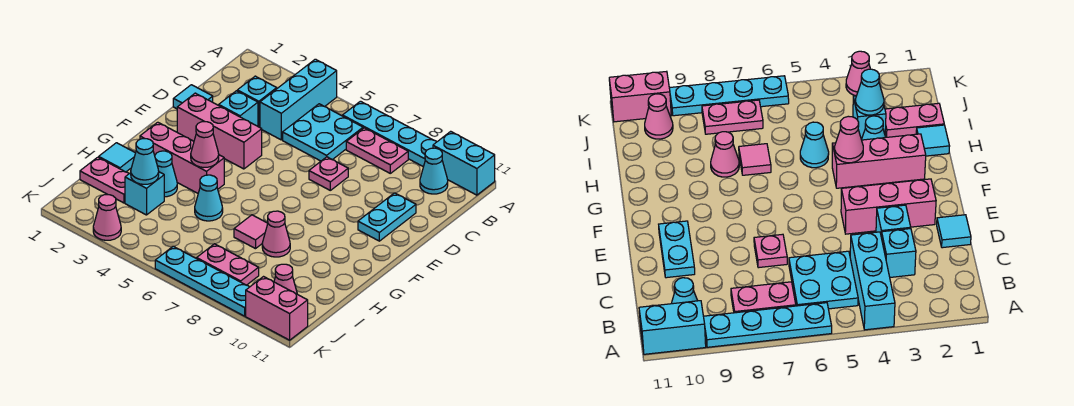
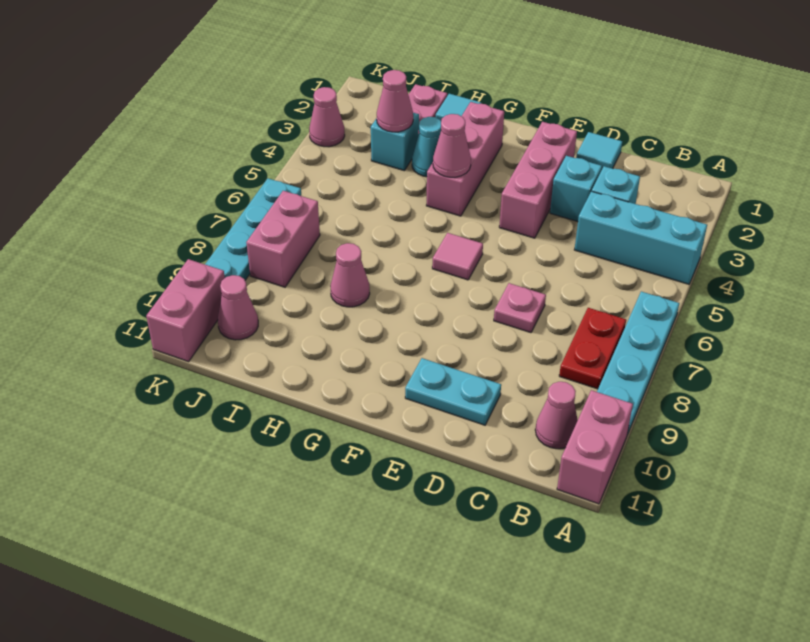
cyan 1x2 brick [433,131,495,195] -> pink 1x2 brick [557,390,633,504]
cyan 2x2 plate [283,104,363,161] -> none
pink 1x2 plate [346,128,408,173] -> red 1x2 plate [559,308,626,389]
cyan 1x1 cone [420,148,448,194] -> pink 1x1 cone [535,382,578,449]
cyan 1x1 cone [195,175,223,221] -> none
pink 1x1 tile [234,215,268,249] -> pink 1x1 tile moved to [432,233,483,280]
cyan 1x1 cone [131,139,159,184] -> pink 1x1 cone [377,70,413,132]
pink 1x2 plate [196,244,259,285] -> pink 1x2 brick [246,191,320,287]

